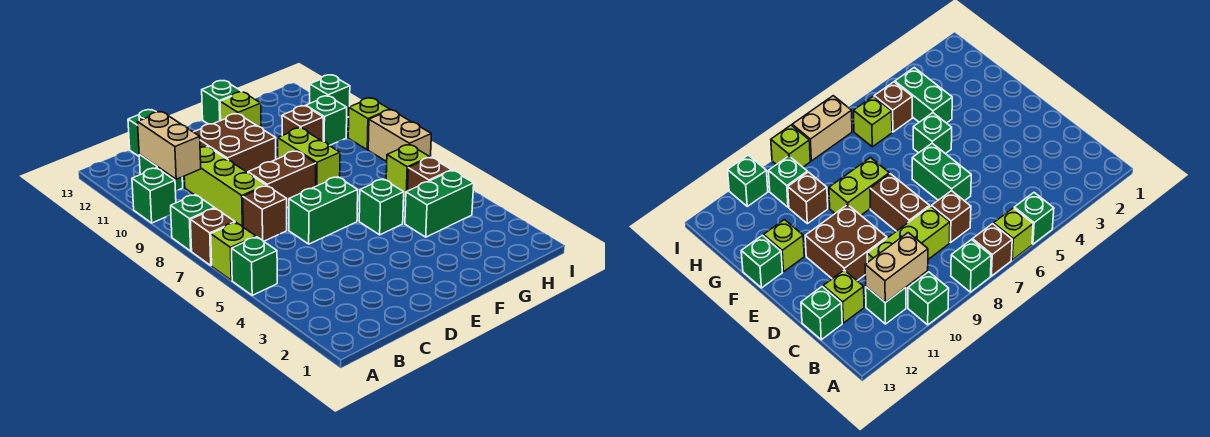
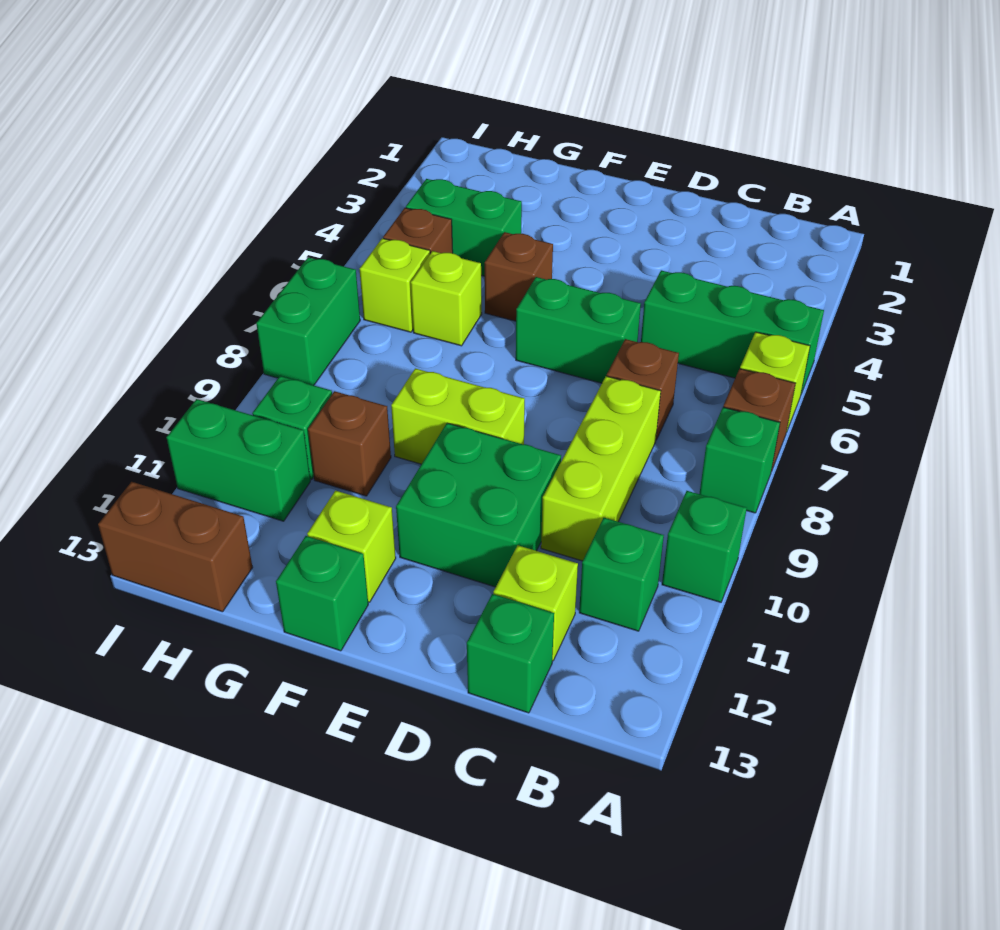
green 1x1 brick [232,237,277,295] -> green 1x3 brick [641,270,824,394]
tan 1x2 brick [138,112,201,179] -> none
brown 1x2 brick [248,151,316,208] -> brown 1x2 brick moved to [98,482,253,612]
brown 2x2 brick [194,114,276,173] -> green 2x2 brick [396,423,561,587]
green 1x1 brick [359,179,404,235] -> brown 1x1 brick [485,232,553,321]
lime 1x2 brick [278,128,340,186] -> lime 1x2 brick turned to [391,368,525,464]
tan 1x2 brick [368,110,431,162] -> green 1x2 brick [256,257,360,385]
lime 1x1 brick [348,98,390,150] -> lime 1x1 brick moved to [411,251,482,346]
green 1x1 brick [310,75,350,117] -> green 1x2 brick [167,399,310,521]

